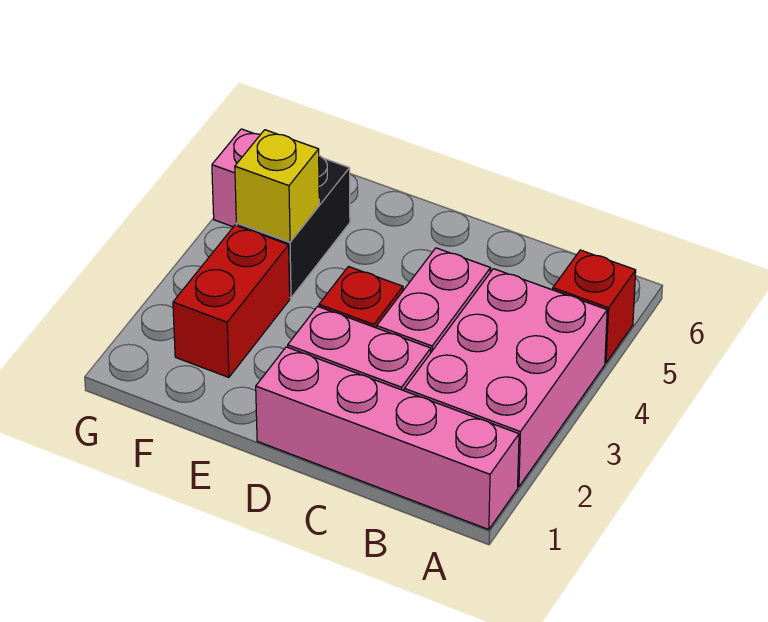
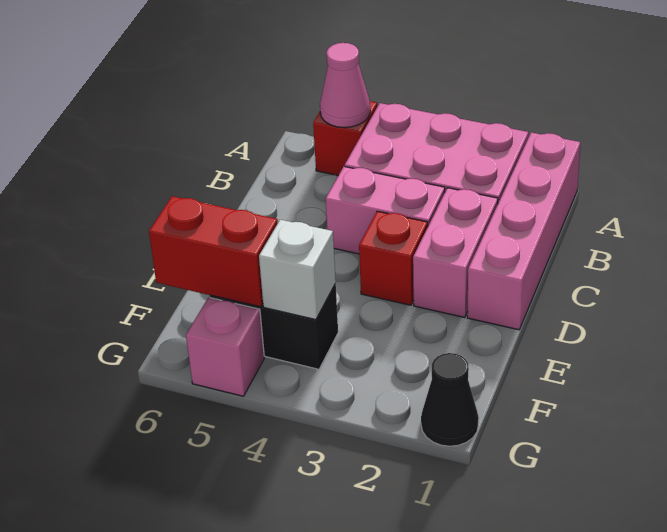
none -> pink 1x1 cone [320,43,370,128]
red 1x2 brick [173,225,290,377] -> red 1x2 brick moved to [149,196,278,307]
yellow 1x1 brick [235,130,319,242] -> white 1x1 brick [259,220,336,320]
none -> black 1x1 cone [421,353,479,446]

